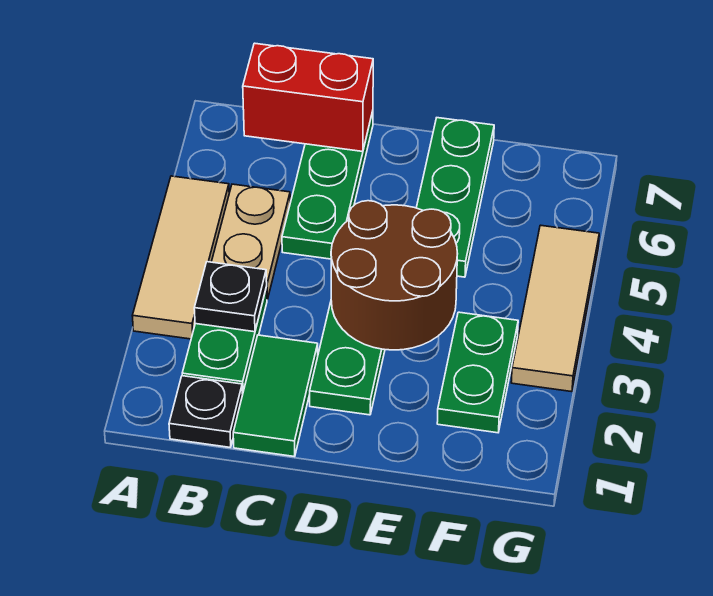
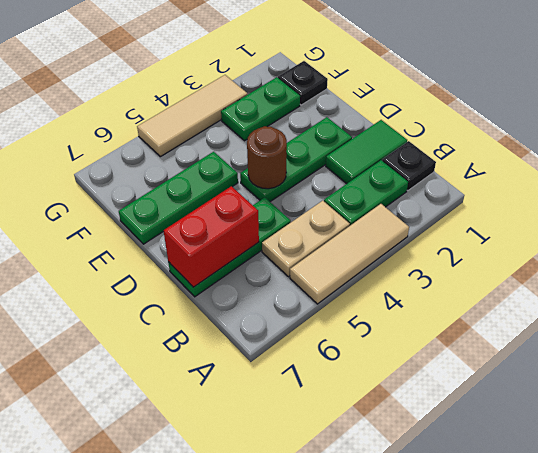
black 1x1 plate [194,262,267,332] -> black 1x1 plate moved to [278,61,328,105]
red 1x2 brick [243,43,373,152] -> red 1x2 brick turned to [164,186,259,287]
brown 2x2 round brick [331,201,458,350] -> brown 1x1 round brick [247,126,287,189]

